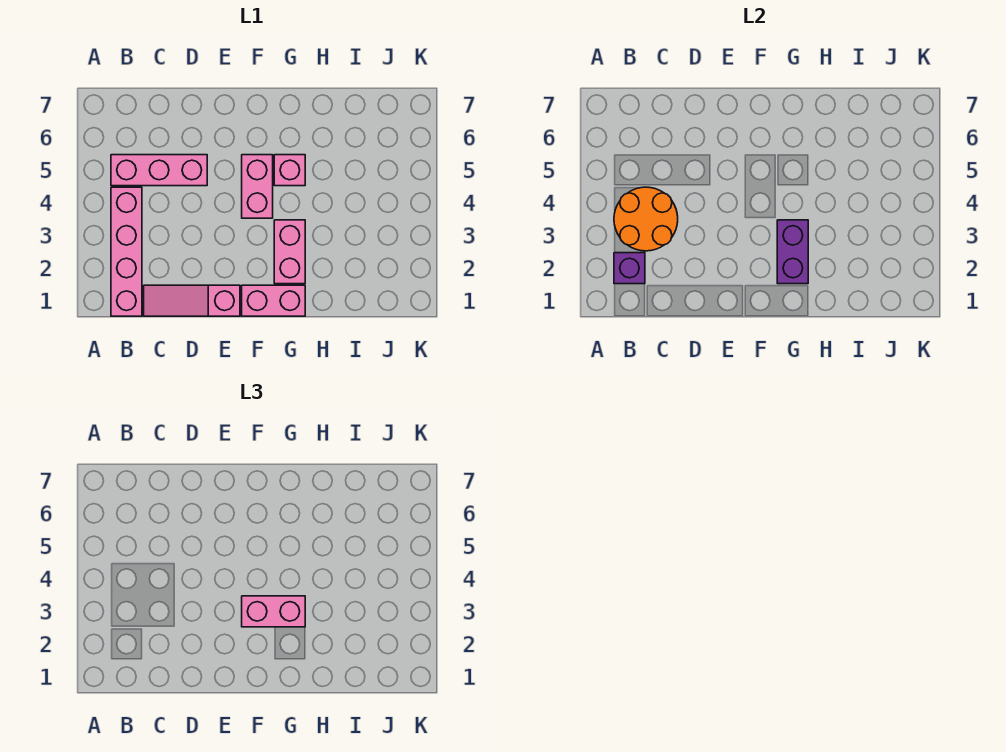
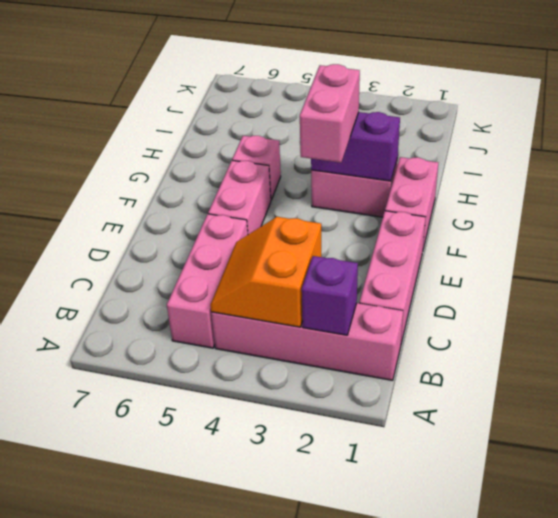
orange 2x2 round brick [614,187,678,251] -> orange 2x2 slope [210,217,321,327]
pink 1x3 slope [144,285,240,316] -> pink 1x3 brick [359,211,426,343]
pink 1x2 brick [242,155,273,218] -> pink 1x2 brick turned to [208,160,271,234]

